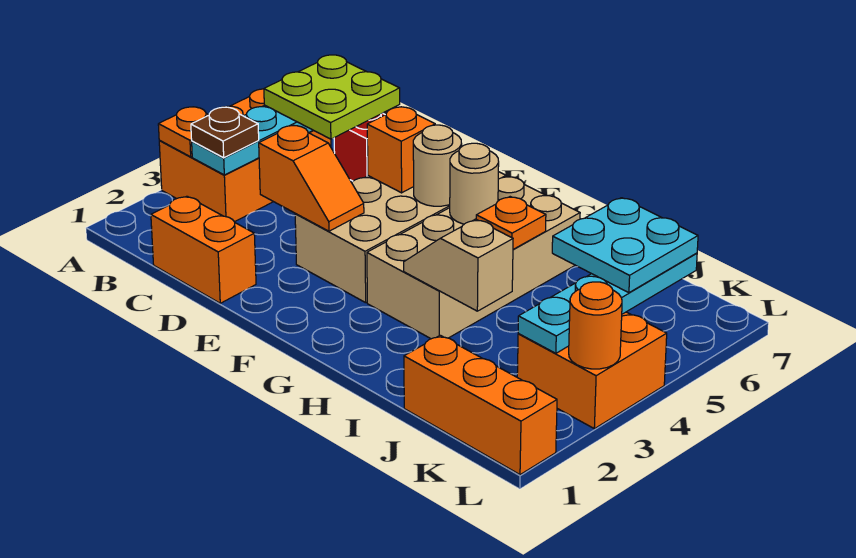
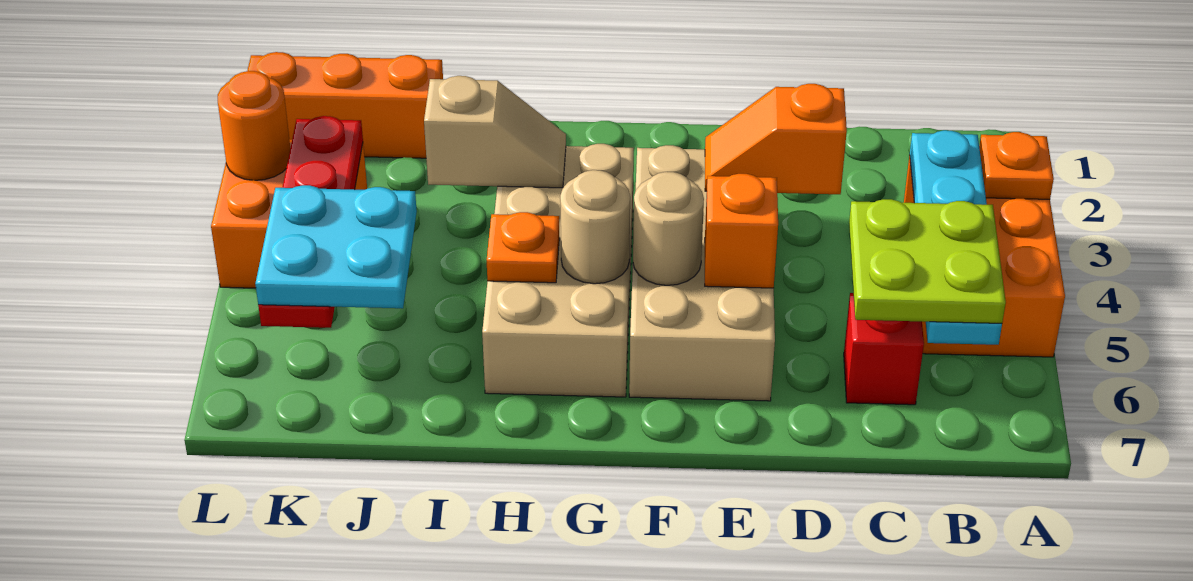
brown 1x1 plate [191,107,259,158] -> none
orange 1x2 brick [151,196,256,303] -> none
cyan 1x4 plate [518,253,697,353] -> red 1x4 plate [258,116,363,328]

